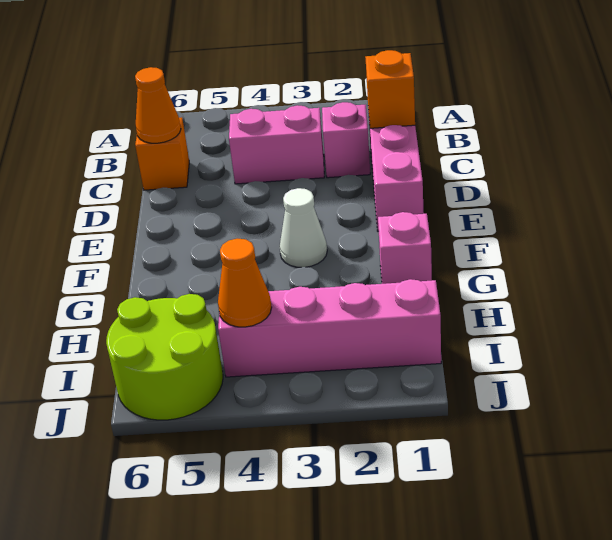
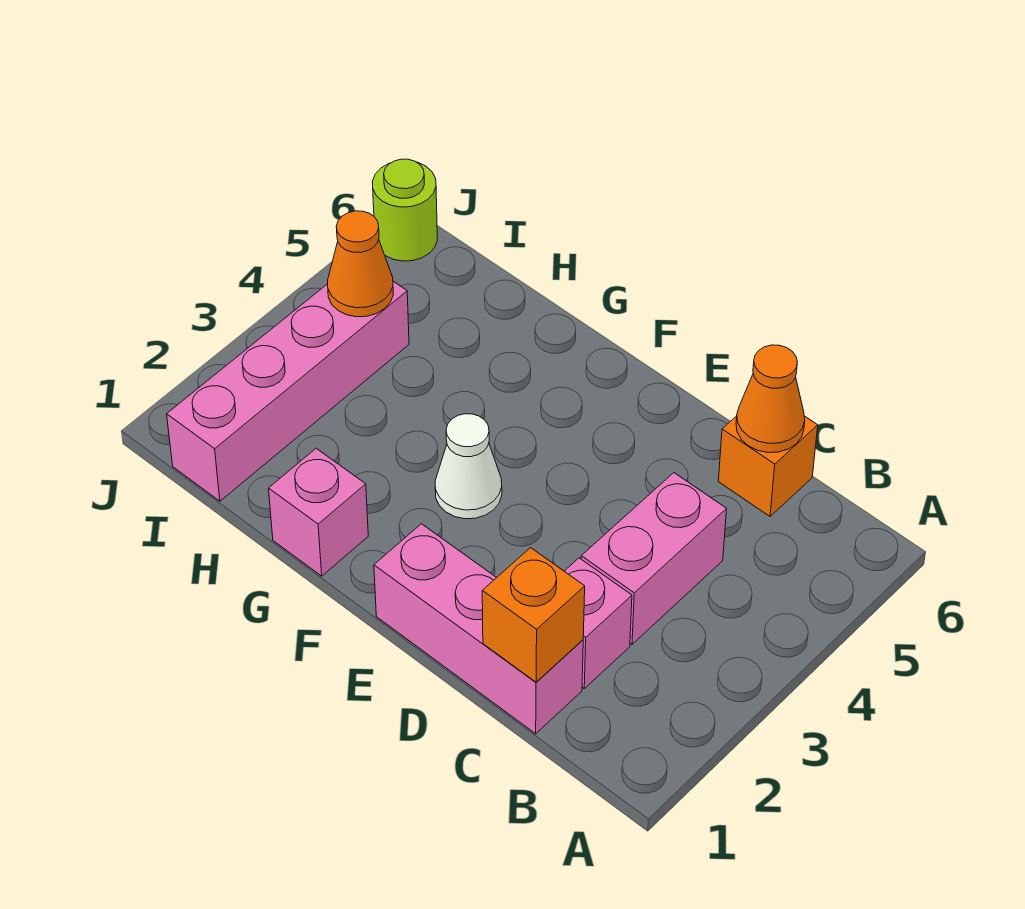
lime 2x2 round brick [106,294,223,420] -> lime 1x1 round brick [372,159,437,261]

